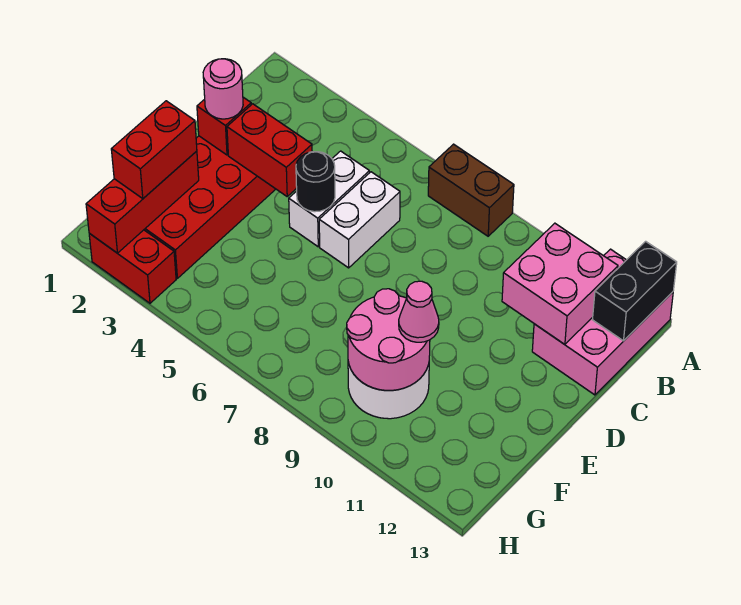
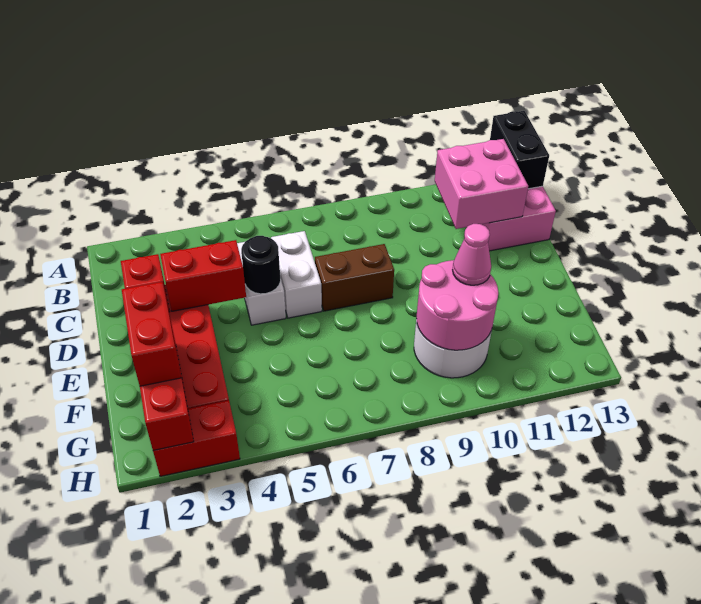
brown 1x2 brick [428,144,514,236] -> brown 1x2 brick moved to [315,244,394,311]
pink 1x1 round brick [203,59,243,119] -> none

